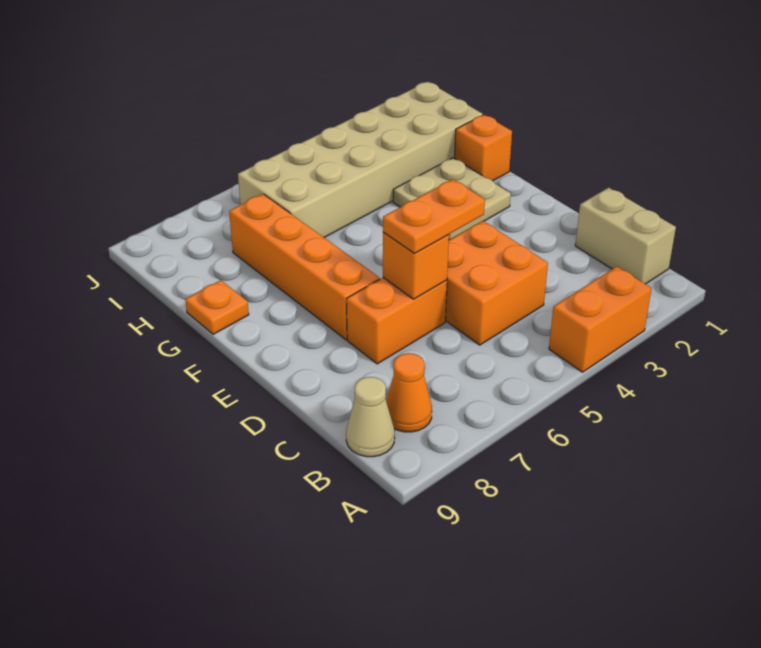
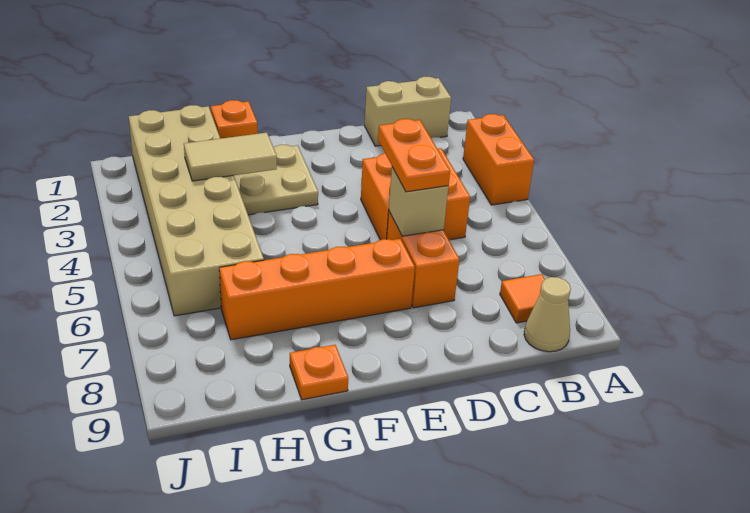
orange 1x1 cone [386,353,432,432] -> orange 1x1 tile [500,274,545,323]
orange 1x1 brick [383,232,449,299] -> tan 1x1 brick [389,167,449,236]
none -> tan 1x2 tile [184,133,277,181]

